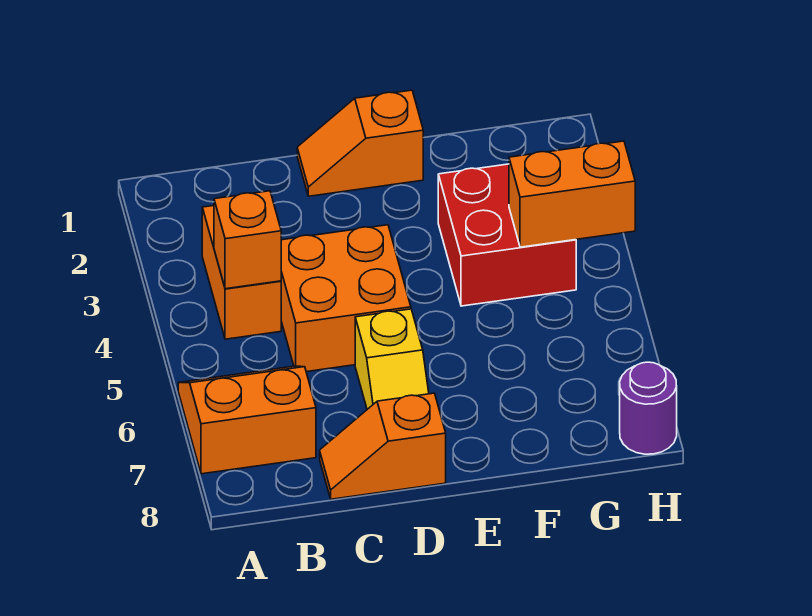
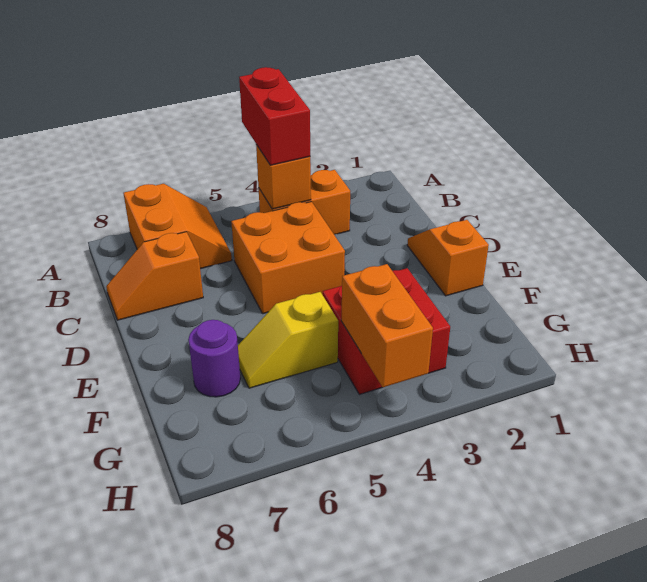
none -> red 1x2 brick [239,67,310,165]
orange 1x2 slope [320,393,446,499] -> orange 1x2 slope turned to [106,232,203,320]
yellow 1x2 slope [355,309,429,409] -> yellow 1x2 slope moved to [238,292,338,388]
purple 1x1 round brick [620,362,677,454] -> purple 1x1 round brick moved to [188,320,240,397]

